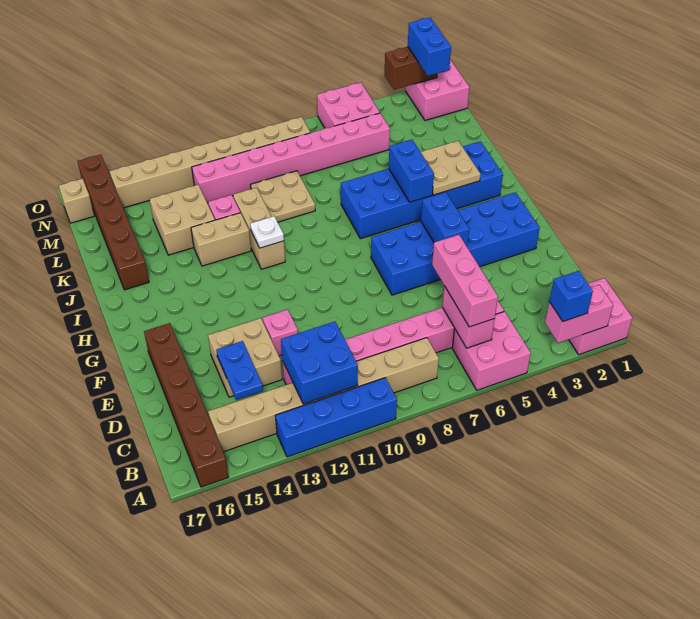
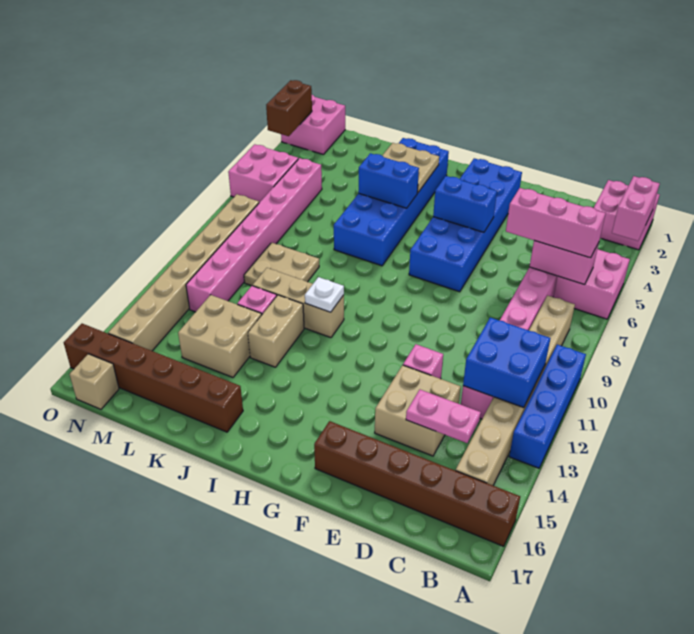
blue 1x1 brick [549,271,593,322] -> none
blue 1x2 plate [216,341,263,400] -> pink 1x2 plate [406,390,481,443]
blue 1x2 brick [408,18,451,76] -> none

